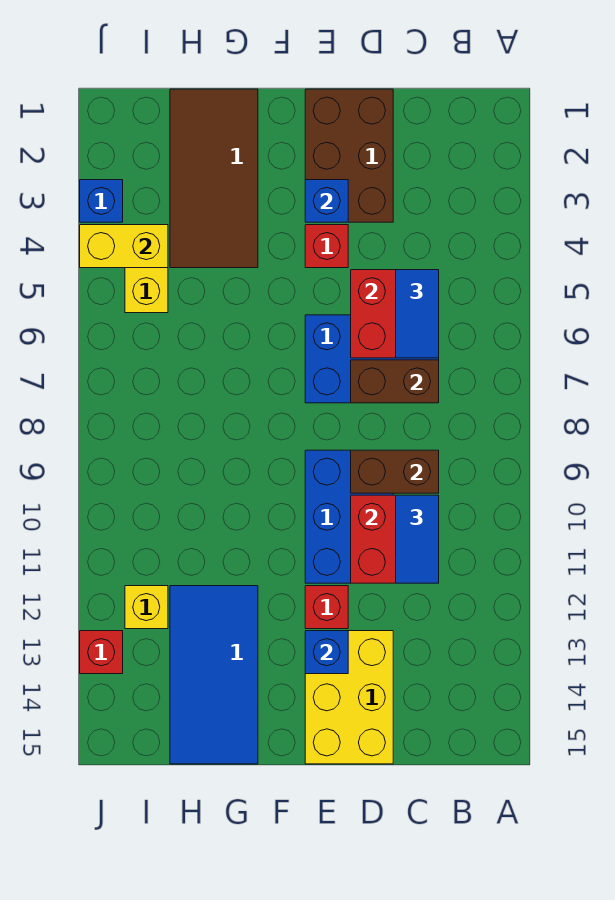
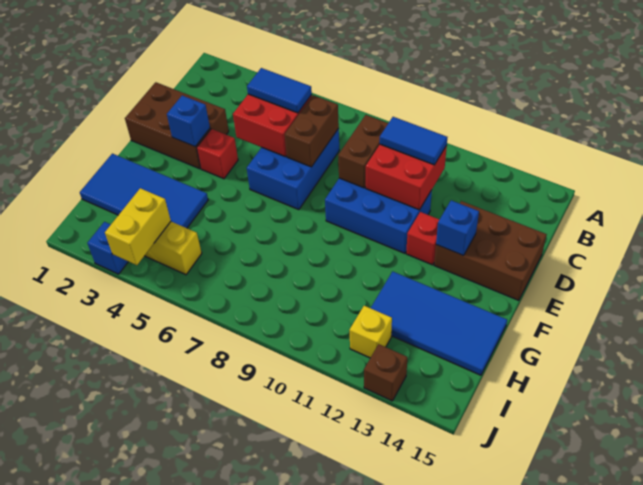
yellow 2x3 brick [305,631,393,764] -> brown 2x3 brick [434,201,547,300]
brown 2x4 tile [170,89,258,268] -> blue 2x4 tile [80,154,208,228]
red 1x1 brick [80,631,123,674] -> brown 1x1 brick [364,344,407,401]

